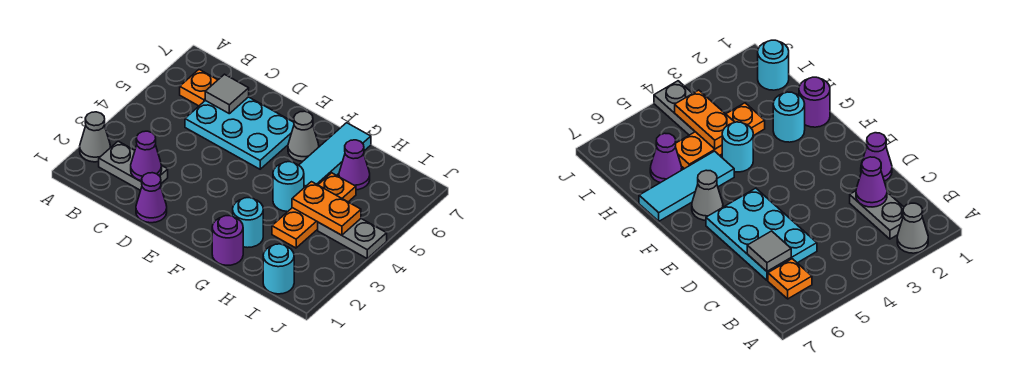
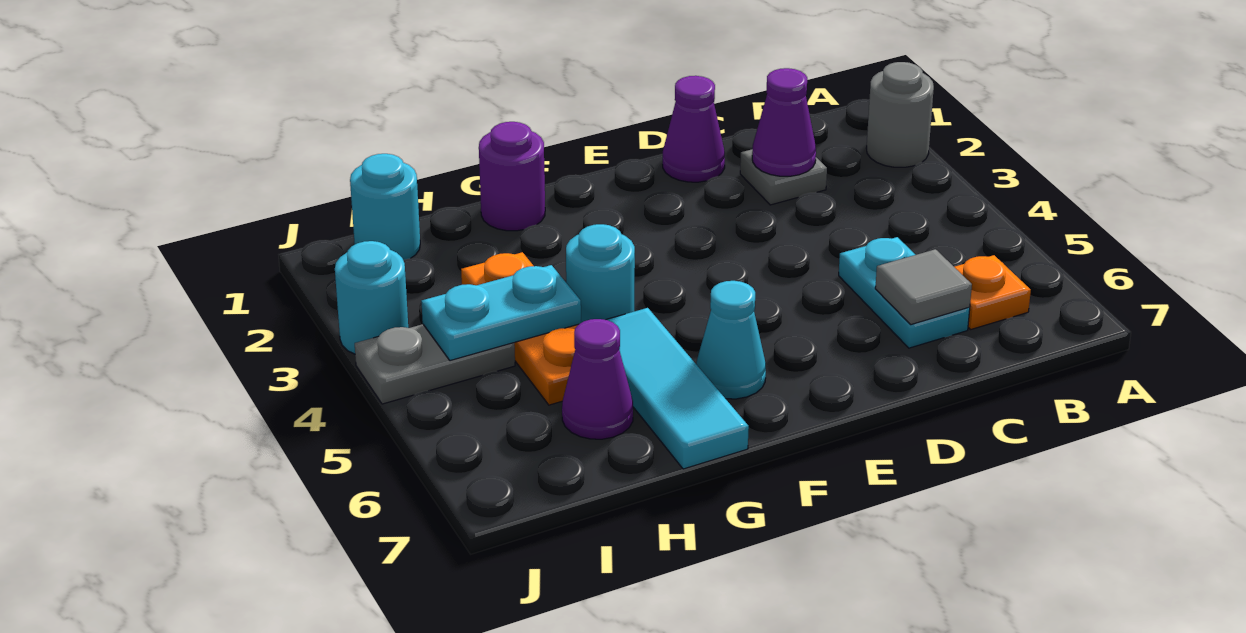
grey 1x1 cone [80,112,110,162] -> grey 1x1 round brick [867,62,934,167]
grey 1x2 plate [99,141,168,190] -> grey 1x1 plate [740,149,827,205]
cyan 2x3 plate [185,97,294,169] -> cyan 1x2 plate [839,237,970,348]
grey 1x1 cone [288,111,319,161] -> cyan 1x1 cone [696,281,766,399]
cyan 1x1 round brick [233,198,263,248] -> cyan 1x1 round brick moved to [335,241,408,354]
orange 1x2 plate [292,182,361,235] -> cyan 1x2 plate [421,265,581,361]

